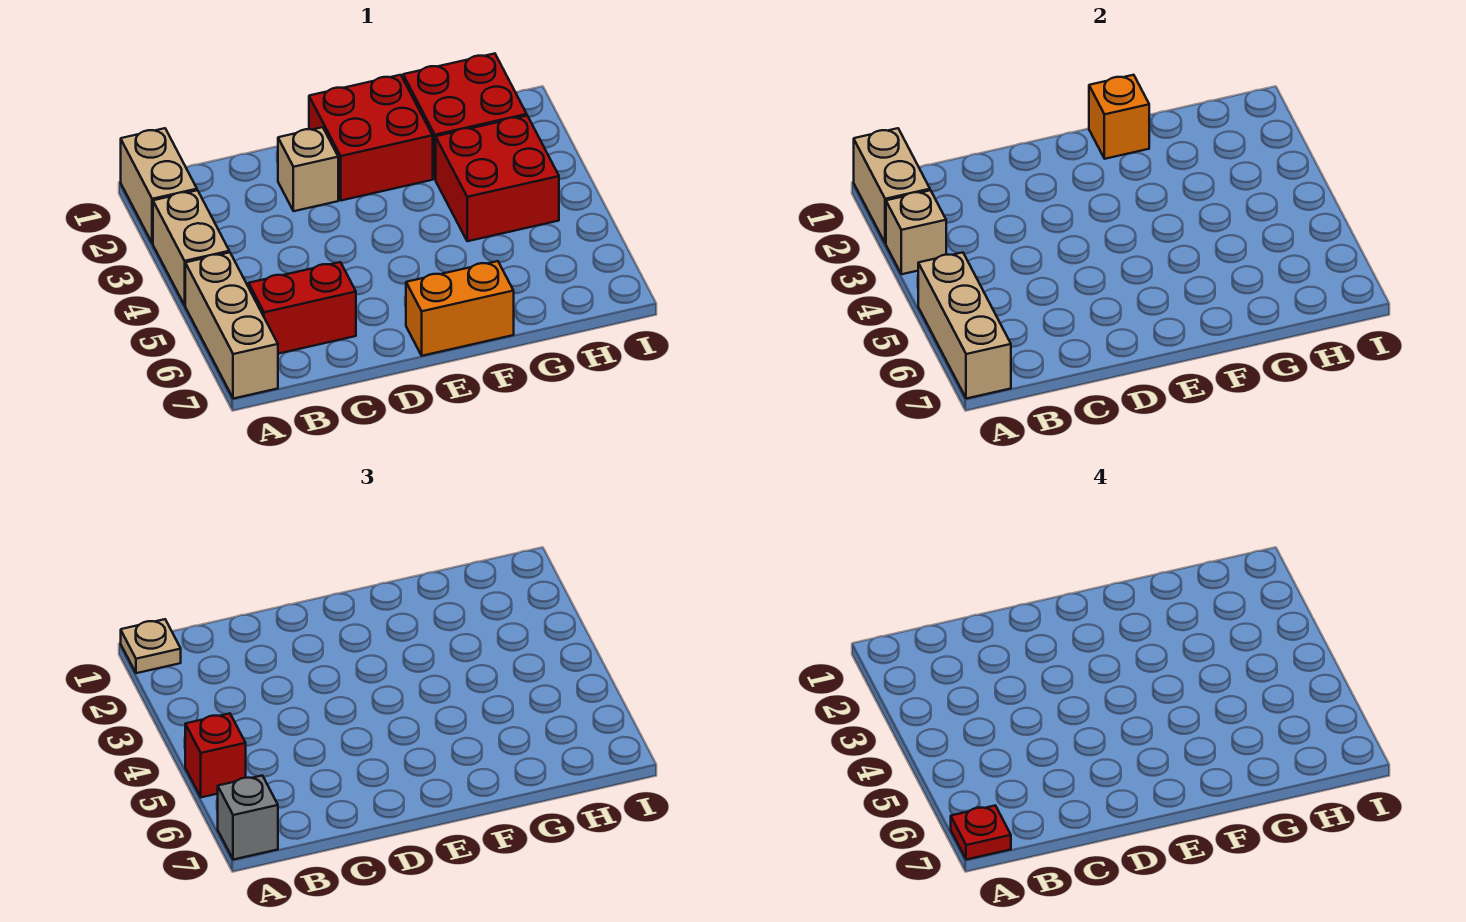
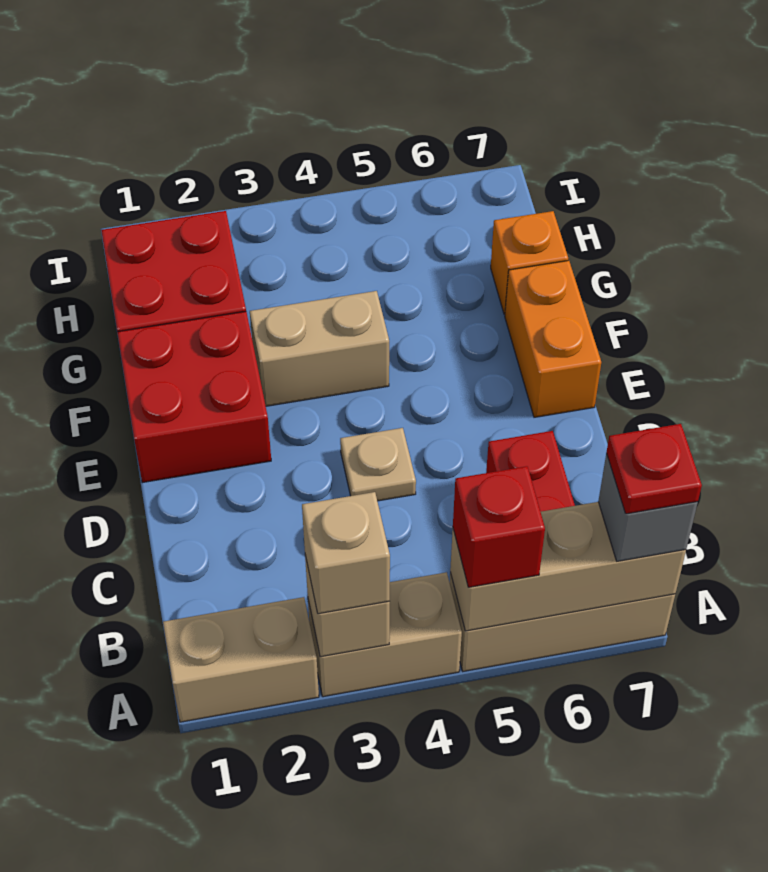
tan 1x2 brick [854,128,930,243] -> tan 1x2 brick moved to [250,291,389,406]
tan 1x1 plate [121,619,181,673] -> tan 1x1 plate moved to [340,428,416,501]
tan 1x1 brick [278,127,338,211] -> tan 1x1 brick moved to [302,492,390,614]
orange 1x1 brick [1089,75,1149,159] -> orange 1x1 brick moved to [491,211,568,315]
red 2x2 brick [436,116,559,241] -> none

